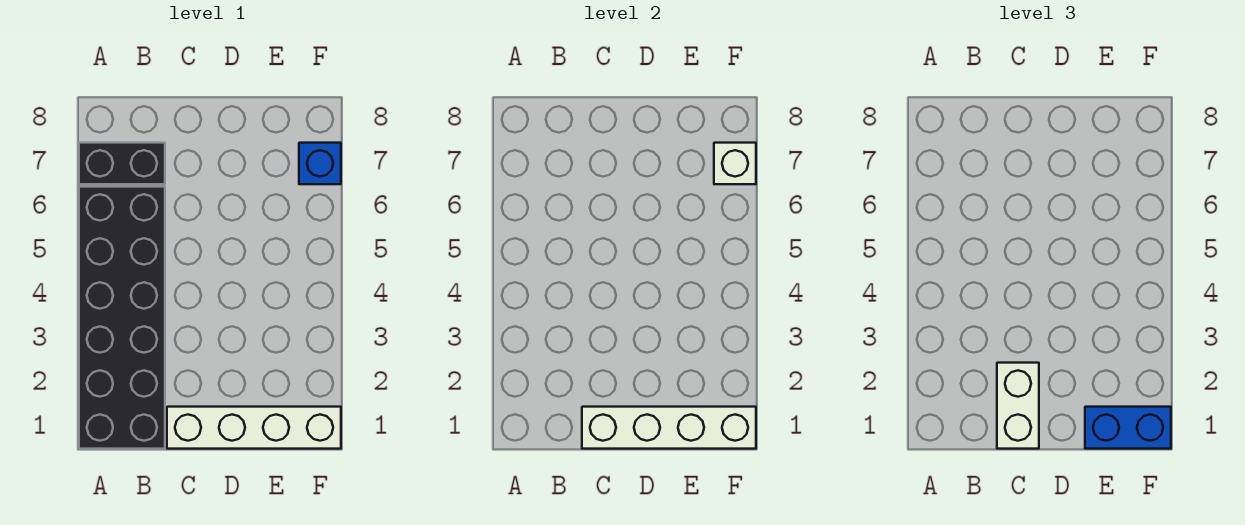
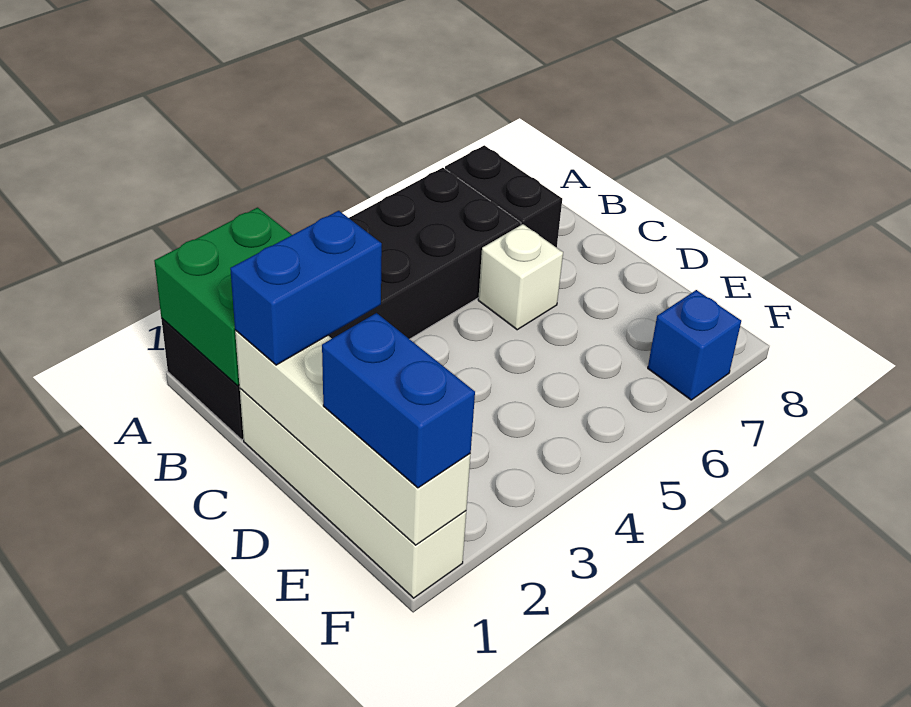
none -> green 2x2 brick [154,208,292,386]
white 1x2 brick [997,363,1039,449] -> blue 1x2 brick [230,211,382,365]
white 1x1 brick [714,143,756,184] -> white 1x1 brick moved to [478,224,563,330]

